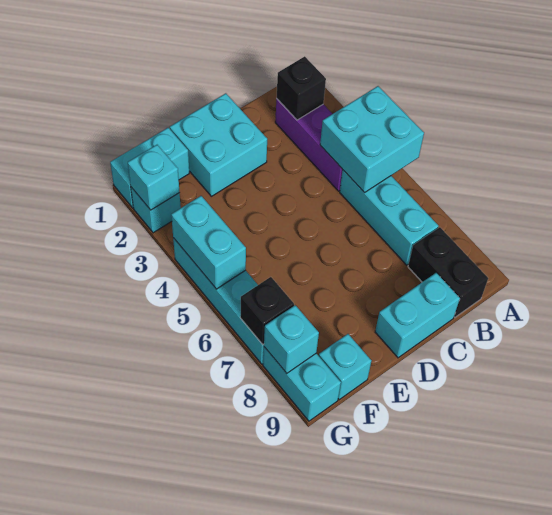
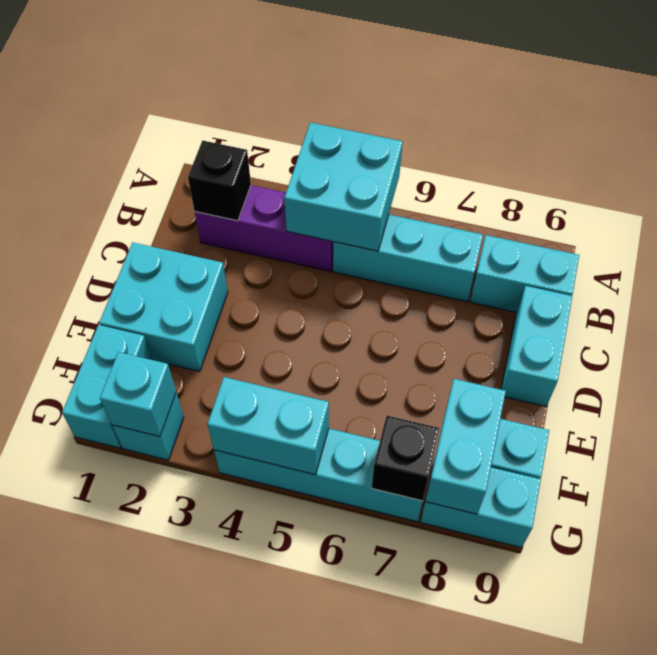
black 1x2 brick [408,227,488,317] -> cyan 1x2 brick [470,235,579,313]
cyan 1x1 brick [264,305,319,373] -> cyan 1x2 brick [426,379,506,514]

